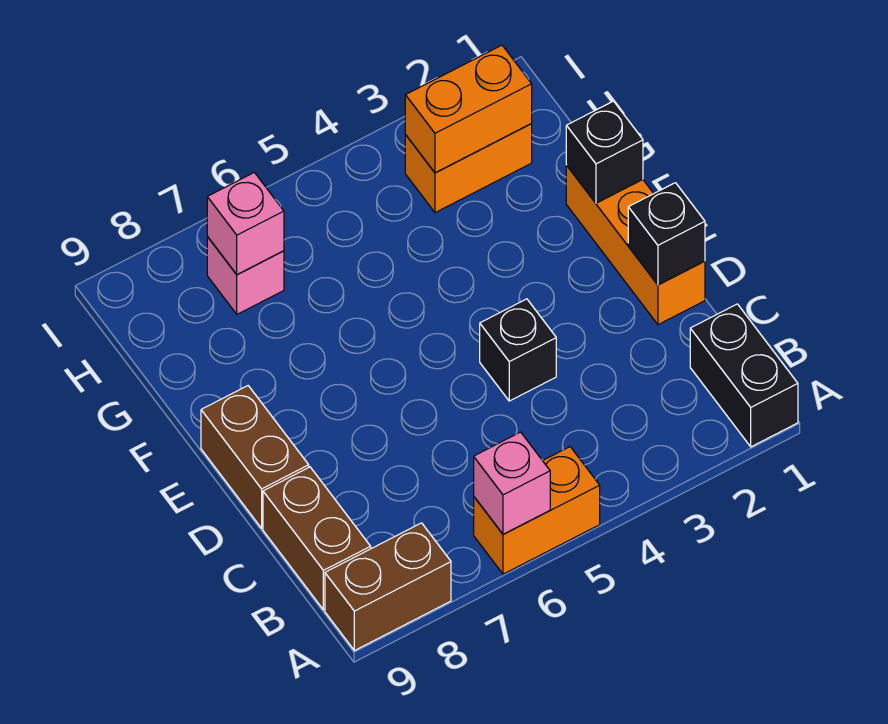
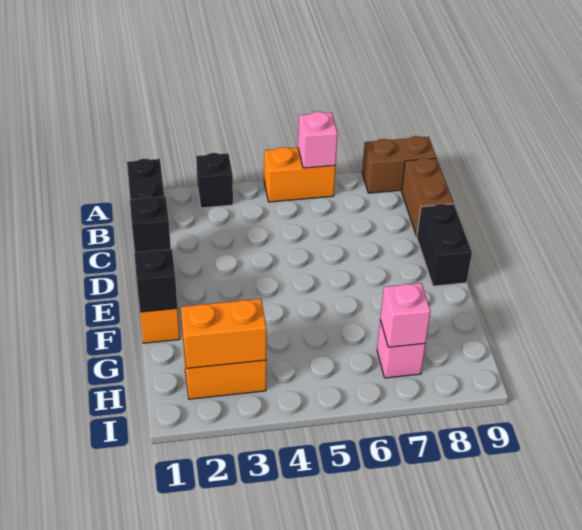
black 1x1 brick [480,299,556,401] -> black 1x1 brick moved to [196,153,233,208]
brown 1x2 brick [201,386,309,528] -> black 1x2 brick [417,204,472,286]

